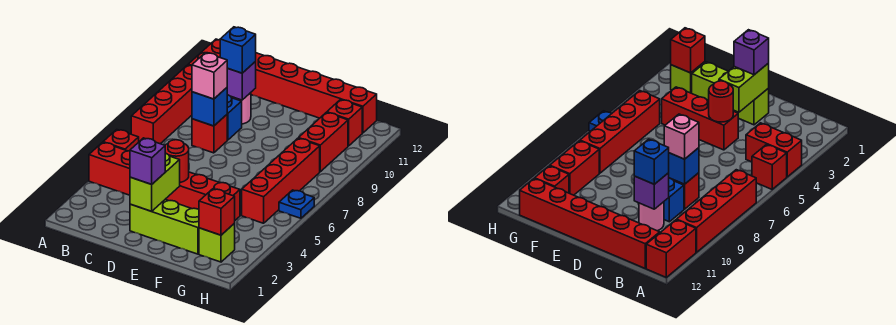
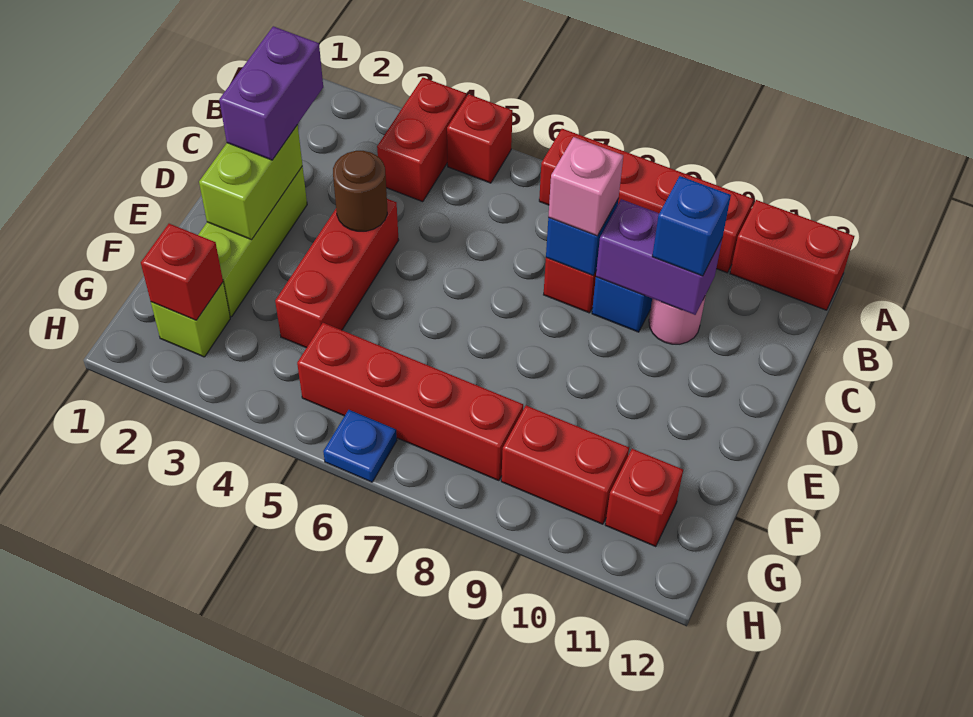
red 1x6 brick [251,53,377,133] -> none
purple 1x1 brick [227,62,256,100] -> purple 1x2 brick [596,199,722,315]
lime 1x2 brick [130,153,180,211] -> lime 1x2 brick turned to [199,125,303,240]
purple 1x1 brick [130,138,165,184] -> purple 1x2 brick [219,26,323,160]
red 1x1 round brick [165,140,189,182] -> brown 1x1 round brick [333,151,387,231]

